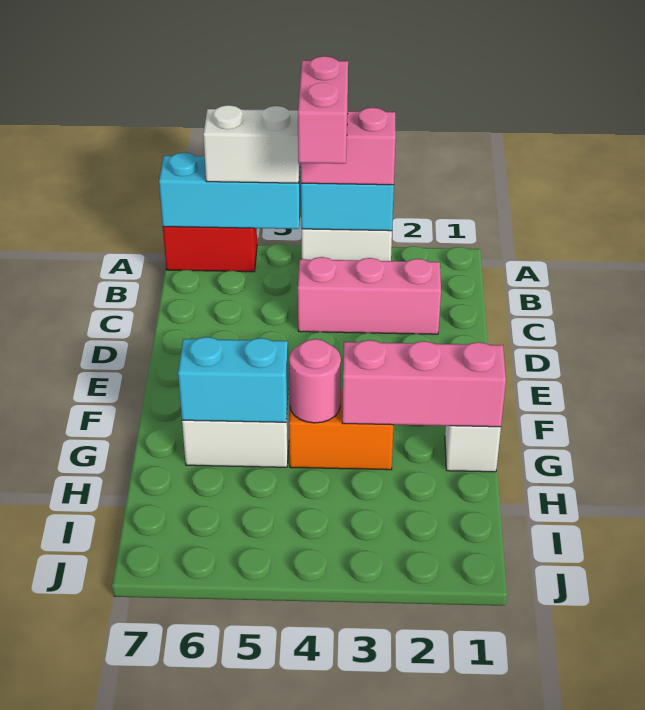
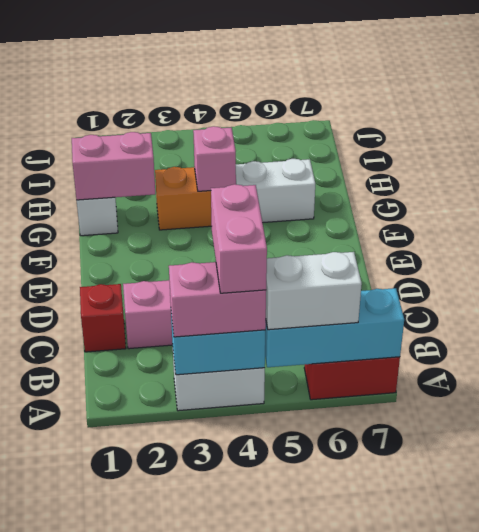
none -> red 1x1 brick [80,284,126,352]
pink 1x3 brick [342,340,506,427] -> pink 1x2 brick [72,132,155,200]
pink 1x1 round brick [289,339,341,423] -> pink 1x1 brick [193,126,236,191]
cyan 1x2 brick [178,337,289,422] -> none

